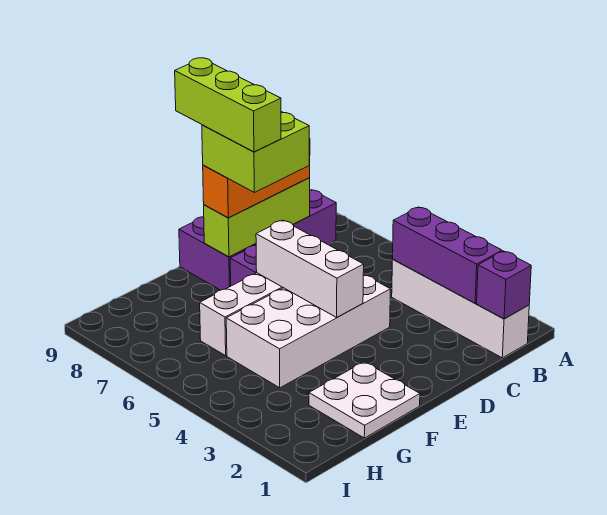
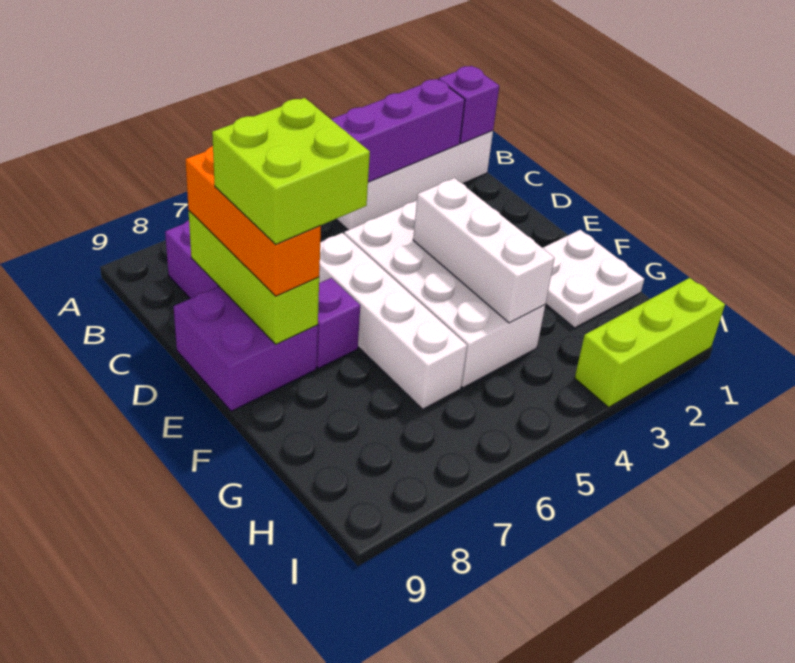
white 1x3 brick [256,220,364,317] -> white 1x3 brick turned to [413,178,555,323]
lime 1x3 brick [175,58,281,152] -> lime 1x3 brick moved to [575,278,725,407]

